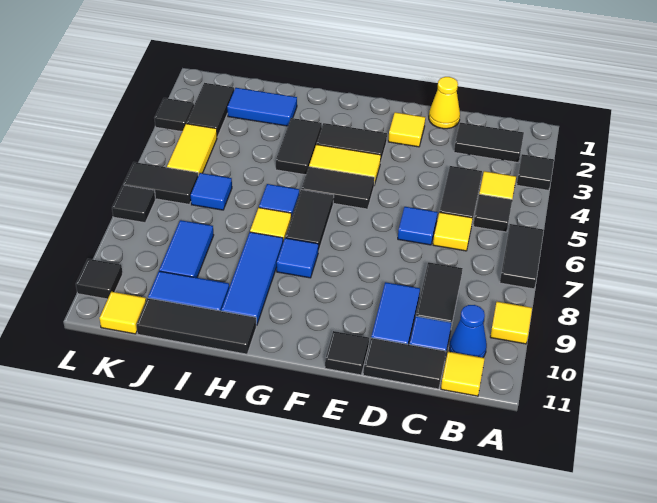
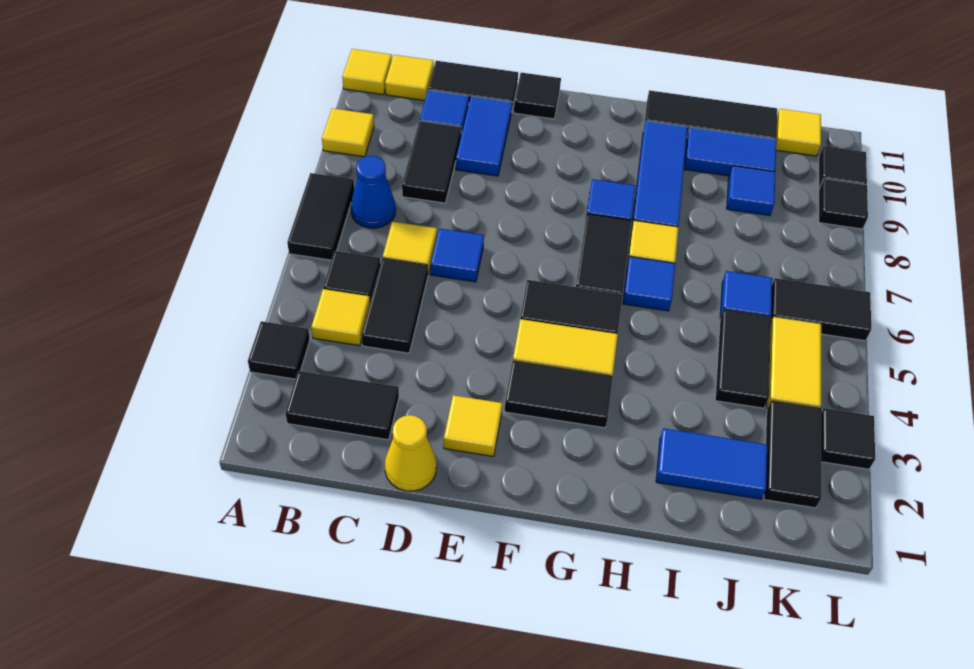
none -> yellow 1x1 tile [342,49,392,95]
blue 1x1 cone [450,305,487,358] -> blue 1x1 cone moved to [351,156,396,228]
black 1x2 tile [276,118,322,175] -> black 1x2 tile moved to [715,310,771,408]
blue 1x2 tile [159,220,214,278] -> blue 1x1 tile [727,166,775,216]
black 1x1 tile [112,185,155,223] -> black 1x1 tile moved to [819,179,868,229]

